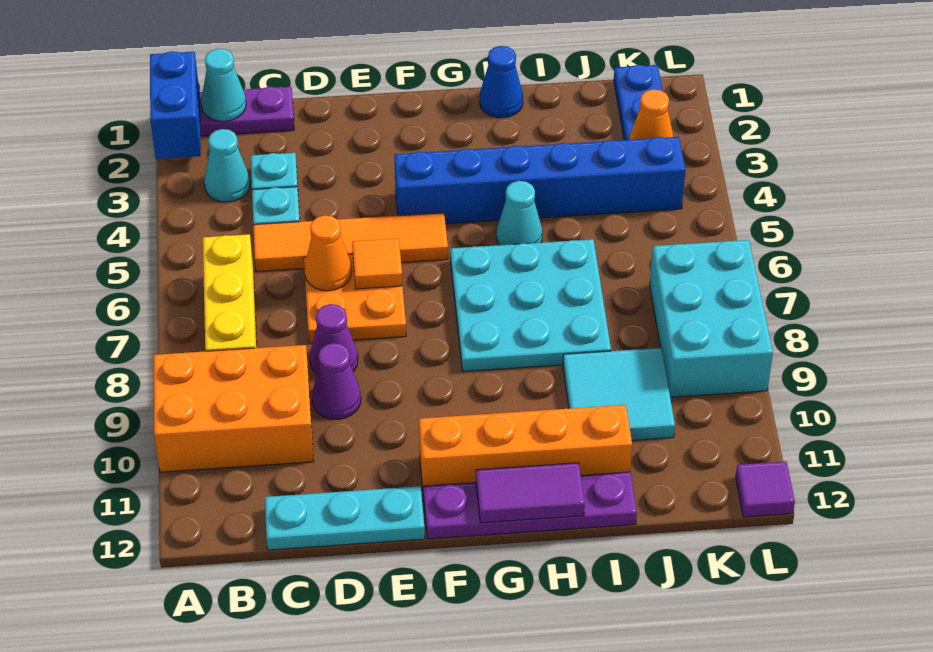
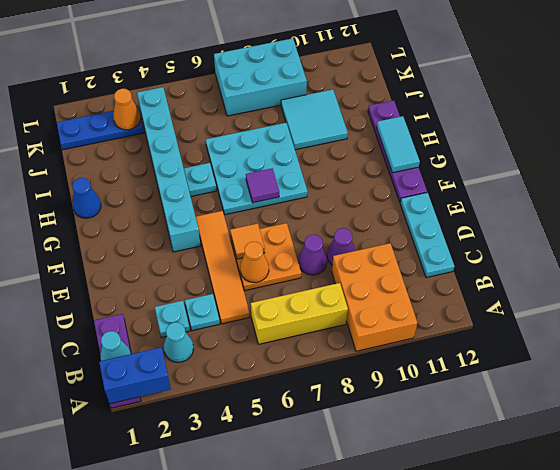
blue 1x6 brick [394,137,685,224] -> cyan 1x6 brick [137,87,201,252]
orange 1x4 brick [419,405,632,487] -> none
purple 1x2 tile [476,463,585,523] -> cyan 1x2 tile [377,116,420,173]
cyan 1x1 cone [496,181,542,245] -> cyan 1x1 plate [184,163,217,196]
purple 1x1 tile [736,461,795,517] -> purple 1x1 tile moved to [246,168,279,203]

